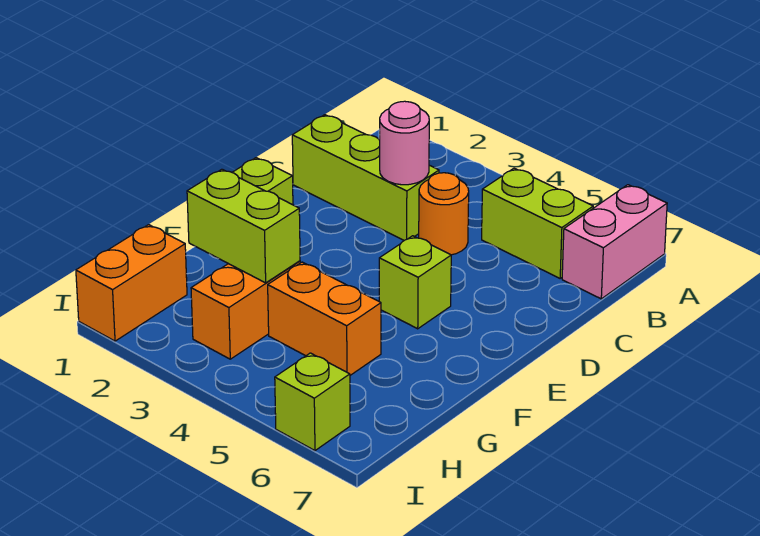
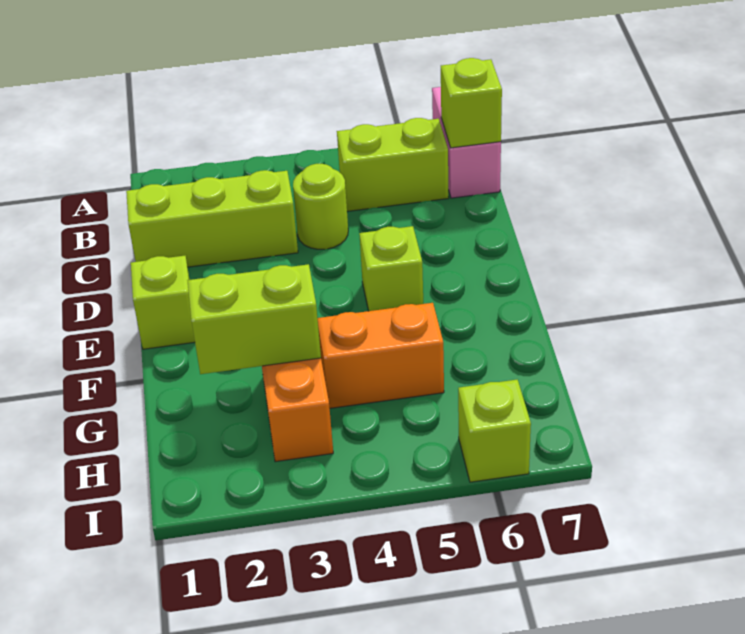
none -> lime 1x1 brick [441,58,502,148]
pink 1x1 round brick [380,101,429,185] -> none
orange 1x1 round brick [419,173,469,255] -> lime 1x1 round brick [293,164,348,249]
orange 1x2 brick [76,225,187,341] -> none

